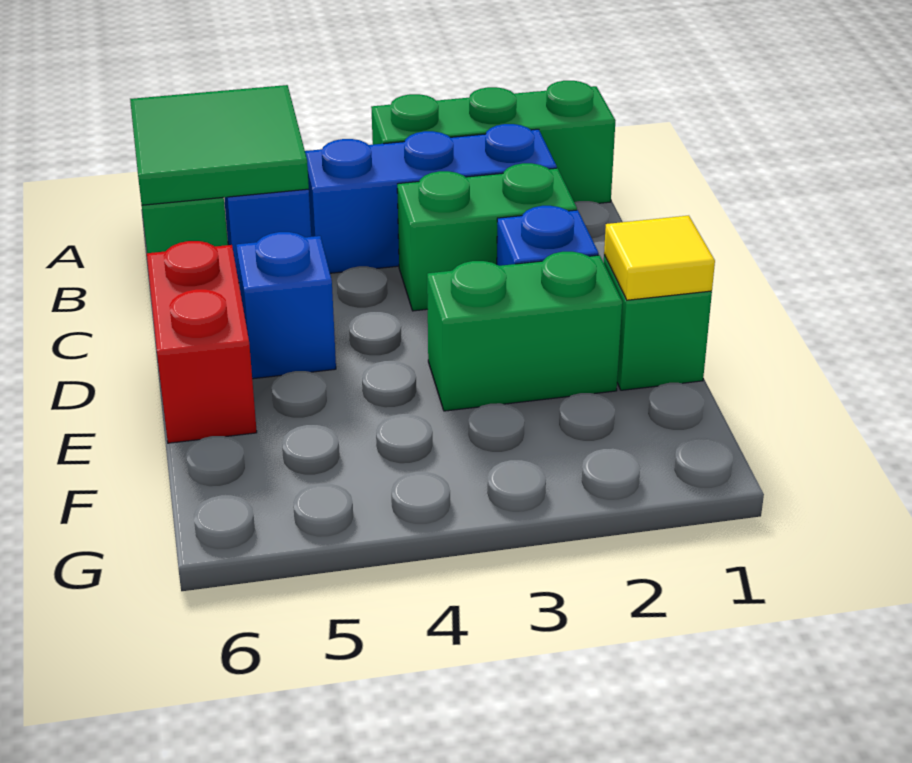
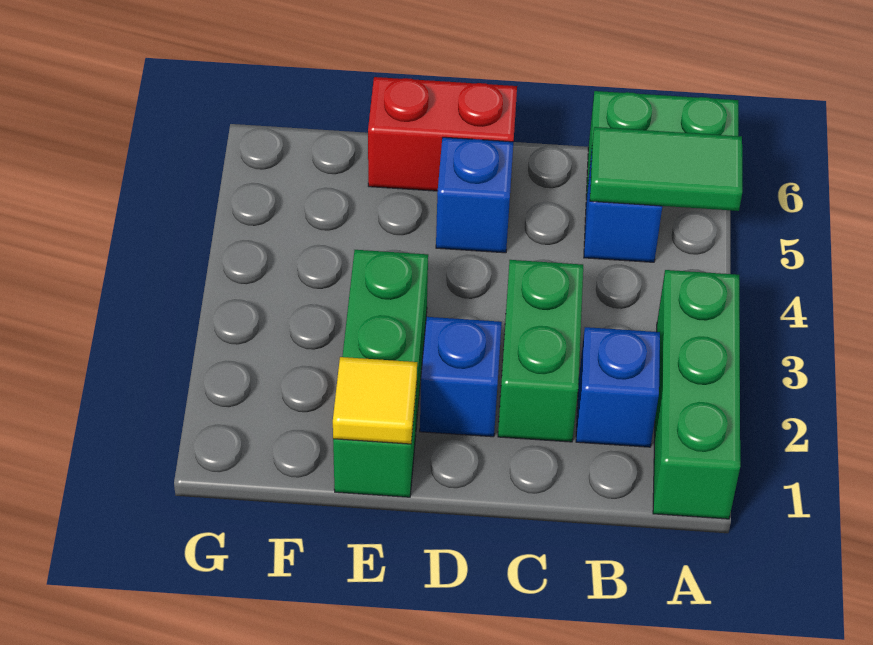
green 2x2 tile [130,85,309,205] -> green 1x2 tile [590,127,742,211]
blue 1x3 brick [305,124,557,273] -> blue 1x1 brick [576,327,660,447]

